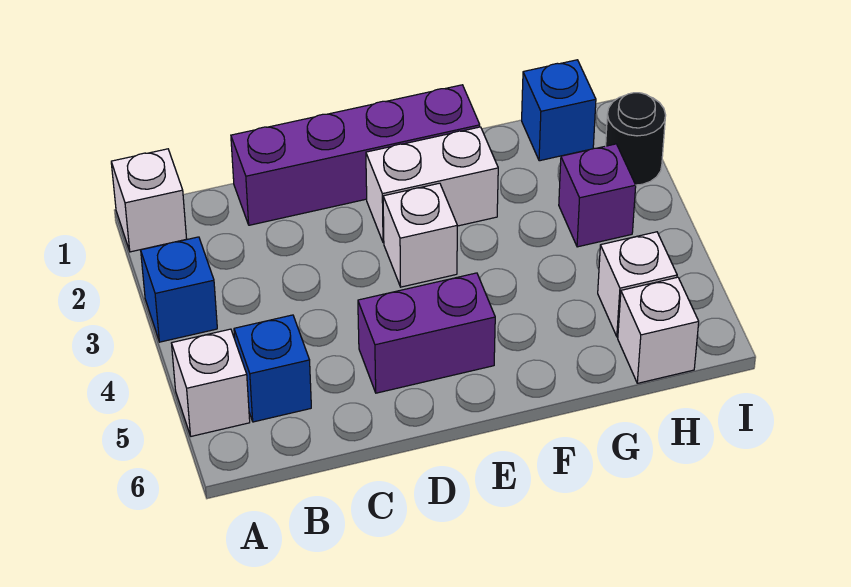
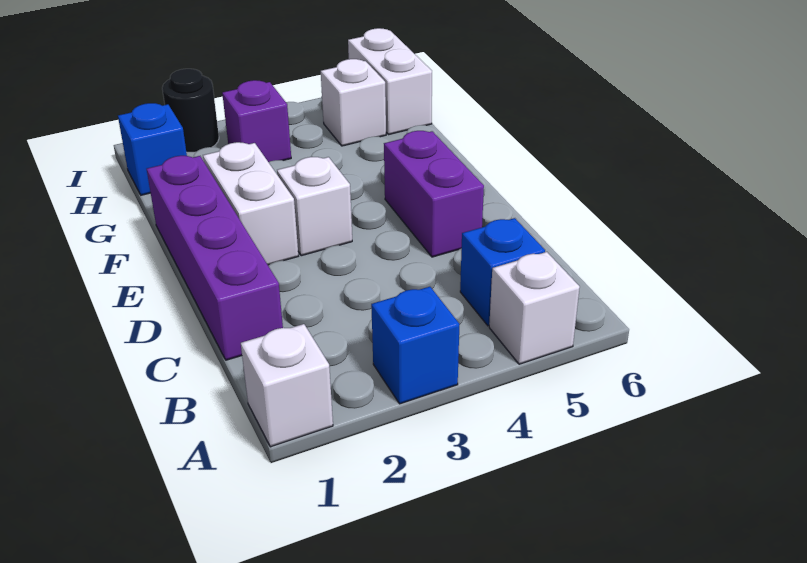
white 1x1 brick [618,277,699,383] -> white 1x2 brick [348,28,432,135]

